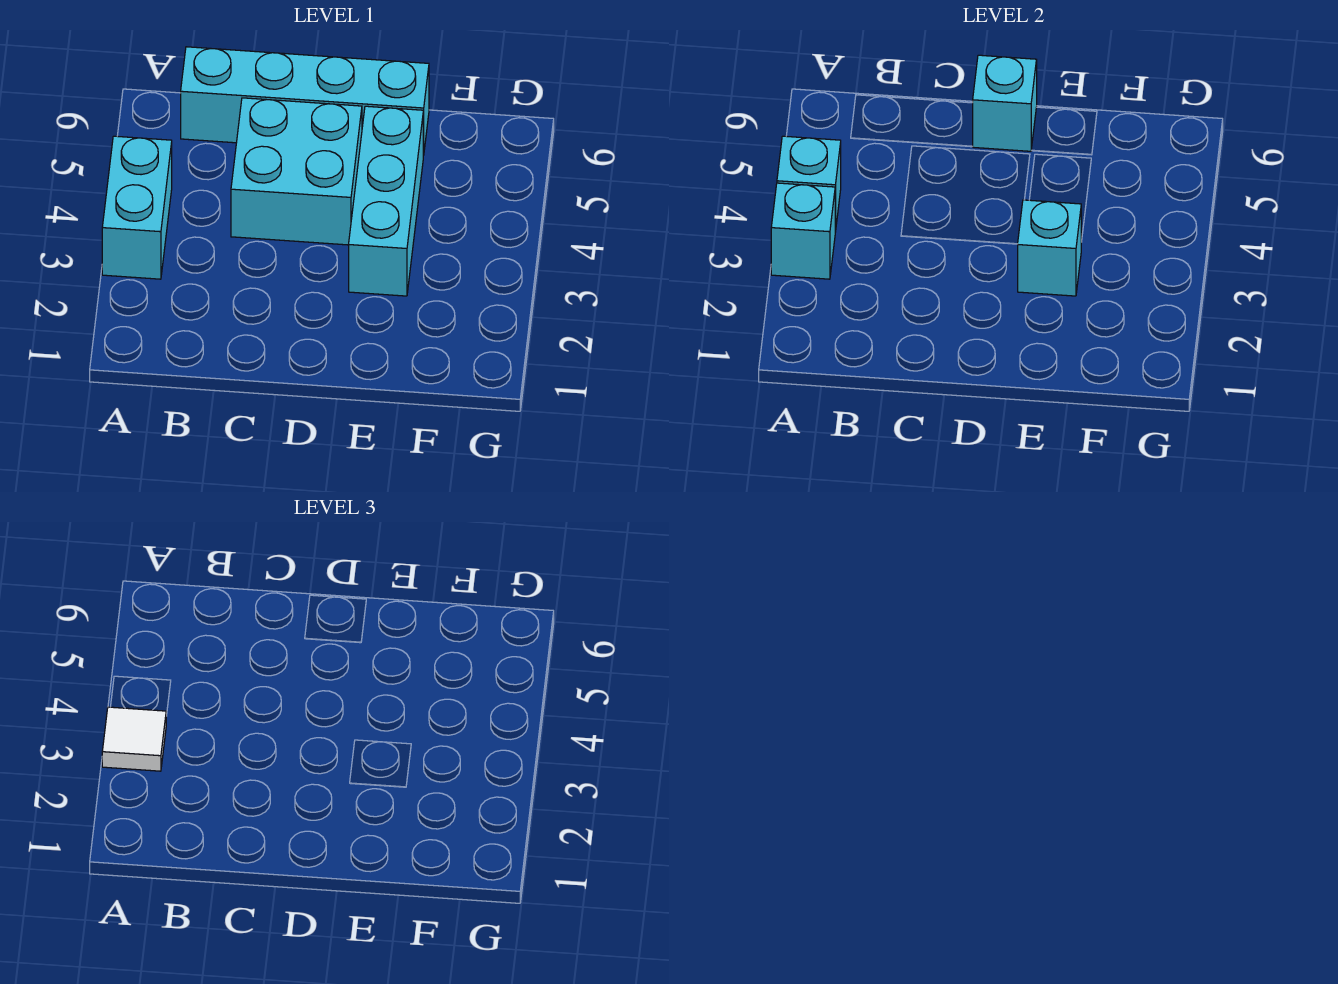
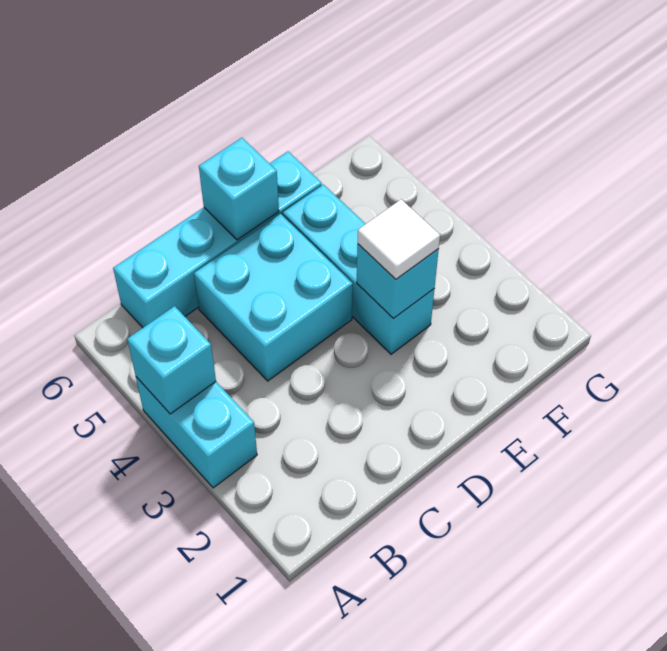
cyan 1x1 brick [771,183,835,279] -> none
white 1x1 tile [102,707,166,771] -> white 1x1 tile moved to [358,199,440,279]

